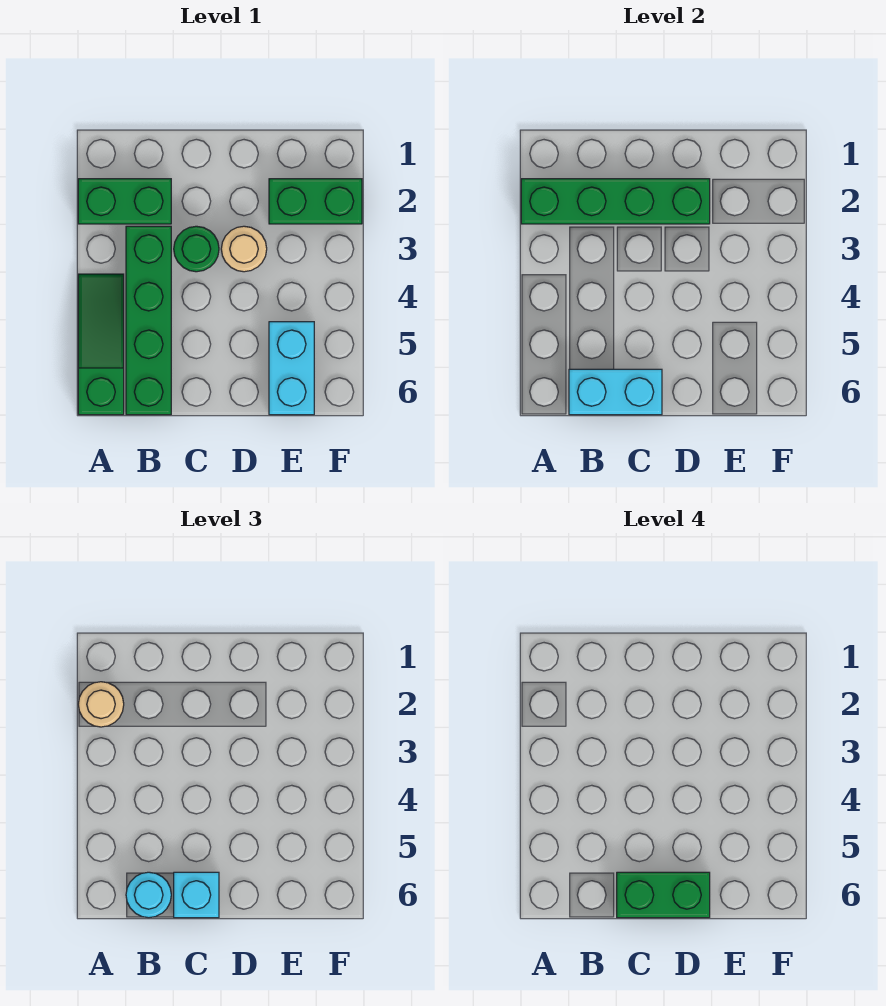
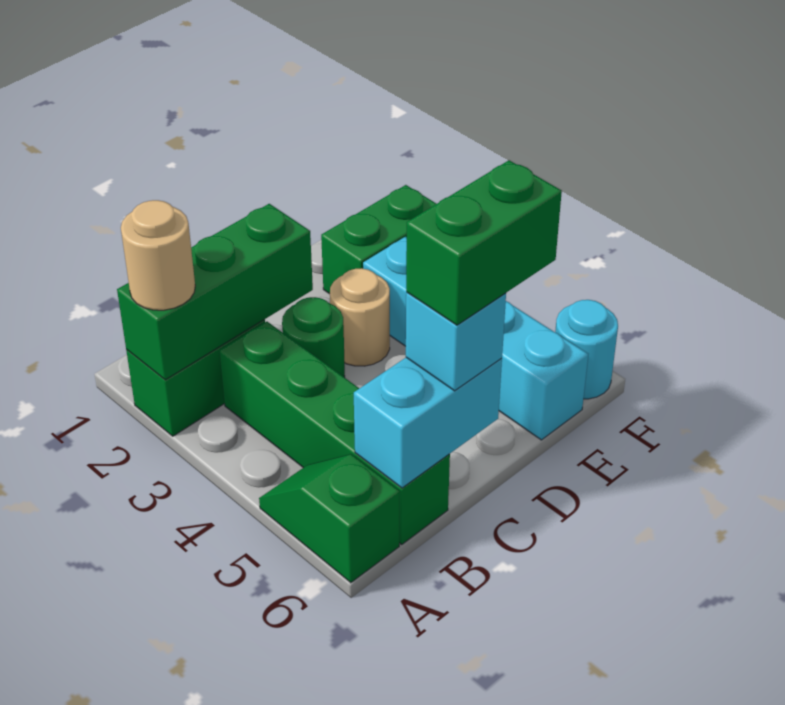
green 1x4 brick [521,179,710,224] -> green 1x3 brick [117,204,313,380]
green 1x3 slope [78,274,124,415] -> green 1x2 slope [259,454,400,583]
cyan 1x1 round brick [126,872,171,918] -> cyan 1x1 round brick moved to [555,300,618,399]
cyan 1x2 brick [269,322,314,415] -> cyan 1x4 brick [363,237,588,440]

